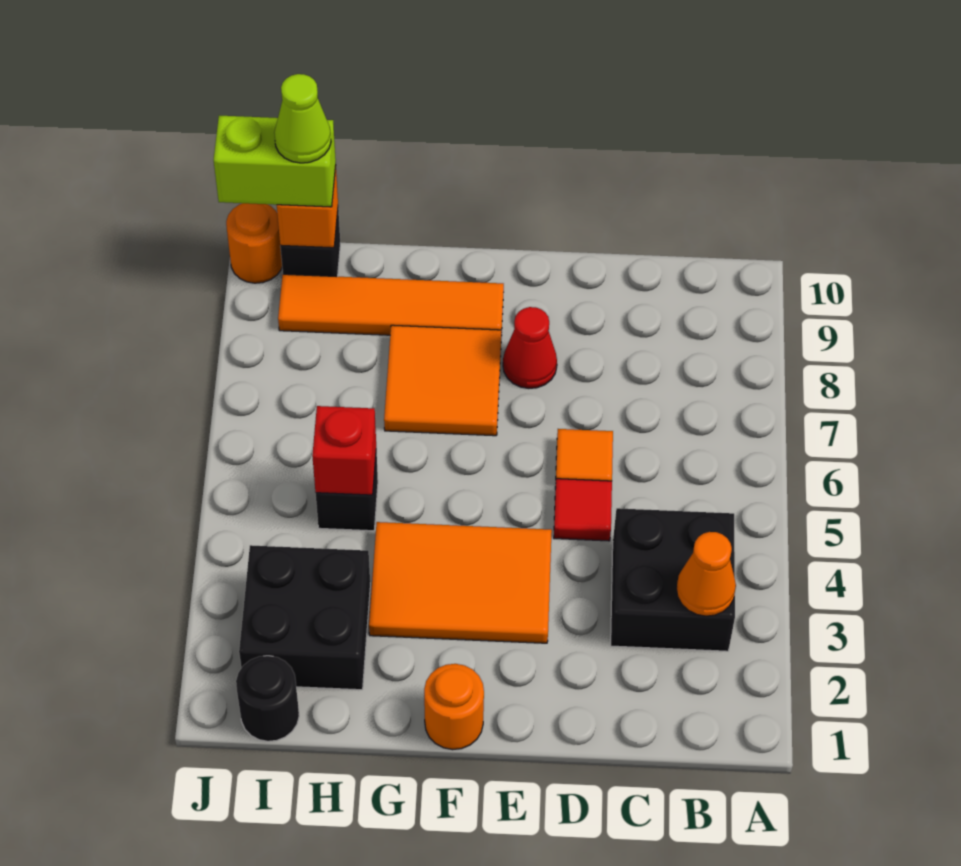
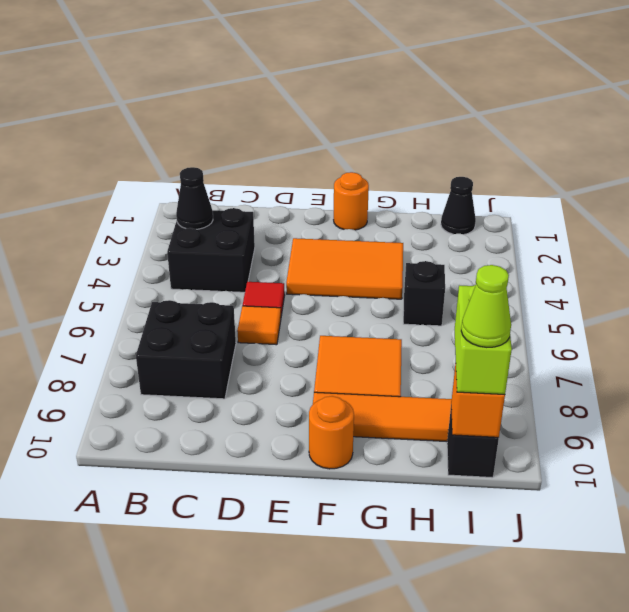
orange 1x1 cone [676,532,736,616] -> black 1x1 cone [176,167,213,229]
red 1x1 cone [503,307,557,388] -> none
black 2x2 brick [239,545,370,690] -> black 2x2 brick moved to [136,300,236,399]
red 1x1 brick [312,406,376,495] -> none
black 1x1 round brick [236,656,299,741] -> black 1x1 cone [441,177,476,234]
lime 1x2 brick [214,116,336,207] -> lime 1x2 brick turned to [454,285,512,395]
orange 1x1 round brick [226,203,282,283] -> orange 1x1 round brick moved to [309,396,354,469]

